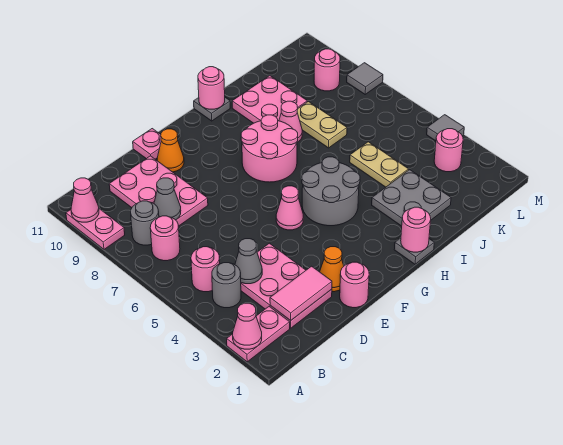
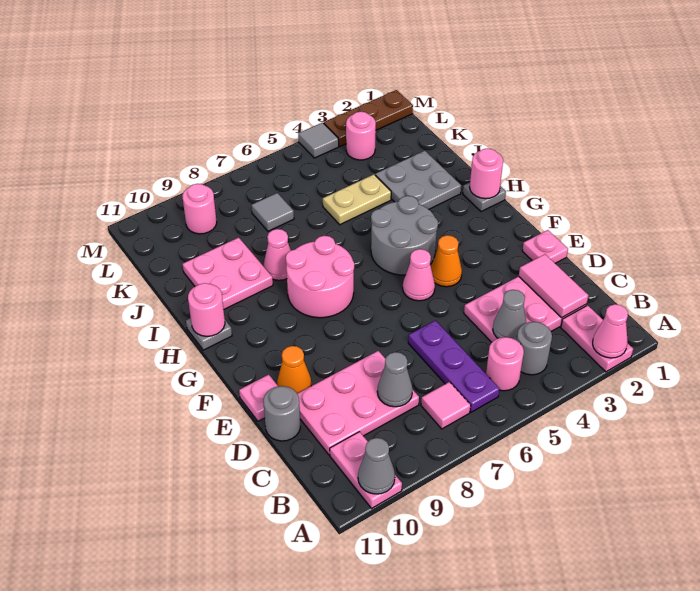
pink 1x2 plate [66,209,125,249] -> pink 1x2 plate turned to [330,432,402,508]
pink 1x1 cone [71,178,99,222] -> grey 1x1 cone [358,438,395,494]
none -> purple 1x3 plate [408,321,499,412]
pink 1x1 round brick [150,216,180,261] -> pink 1x1 tile [421,382,471,429]
grey 1x1 round brick [131,201,159,245] -> grey 1x1 round brick moved to [263,386,300,441]
pink 1x1 round brick [340,262,369,308] -> pink 1x1 plate [522,230,568,263]
orange 1x1 cone [320,247,344,292] -> orange 1x1 cone moved to [431,235,462,287]
tan 1x2 plate [297,102,347,148] -> none
none -> brown 1x3 plate [324,90,413,146]
grey 1x1 tile [347,63,383,94] -> grey 1x1 tile moved to [251,193,294,231]

